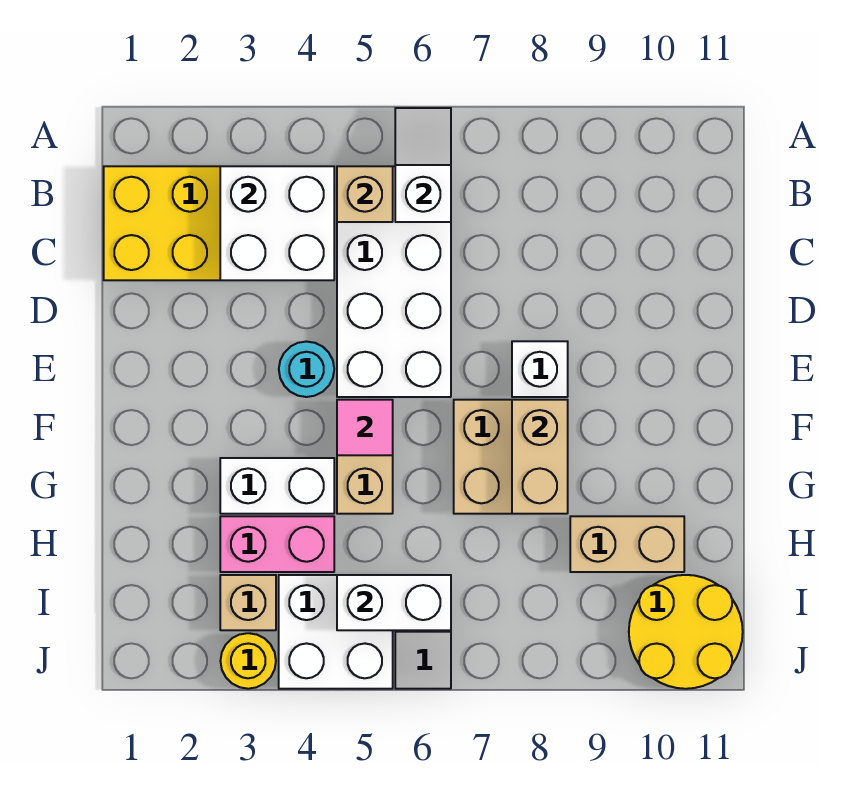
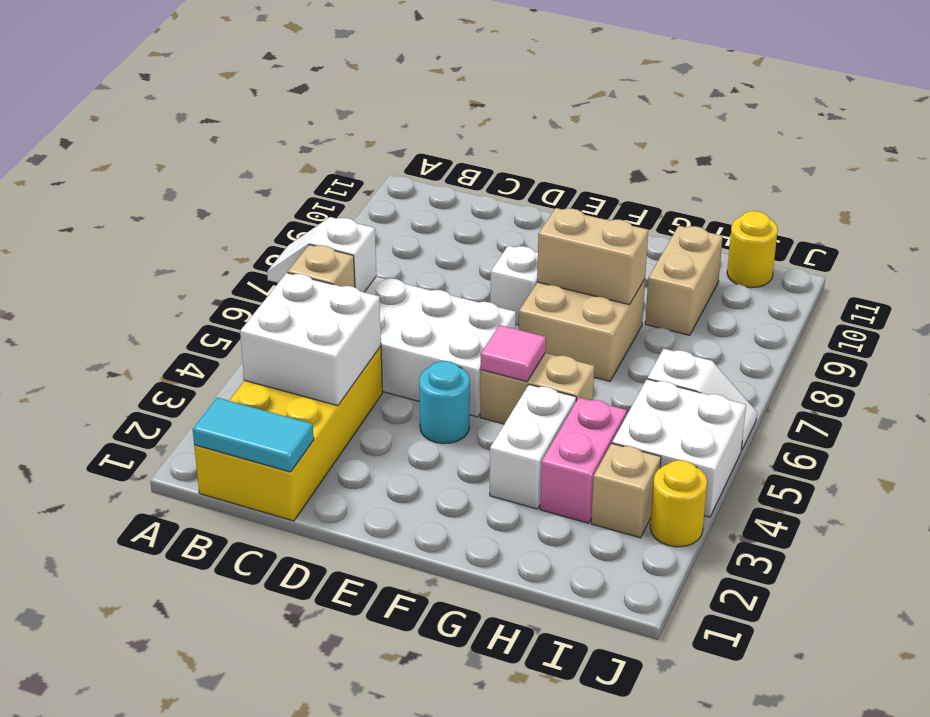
none -> cyan 1x2 tile [193,398,314,472]
white 1x2 brick [337,575,451,630] -> none
yellow 2x2 round brick [629,575,743,689] -> yellow 1x1 round brick [727,211,778,288]

